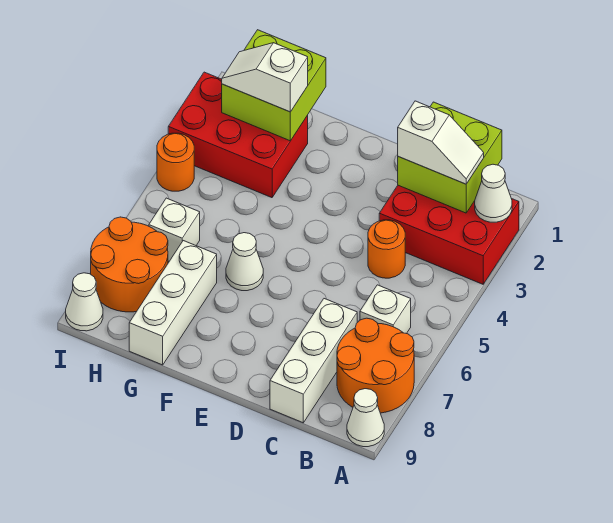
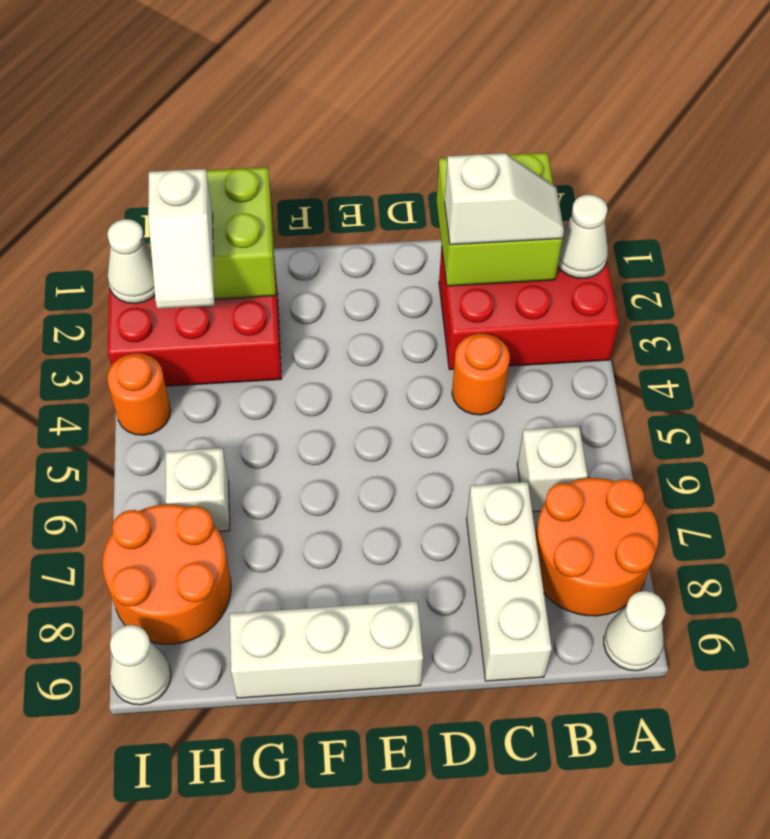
white 1x1 cone [226,233,263,291] -> white 1x1 cone moved to [107,219,155,304]
white 1x2 slope [222,43,308,112] -> white 1x2 slope turned to [148,169,214,309]
white 1x3 brick [129,241,217,365] -> white 1x3 brick turned to [230,601,423,698]

